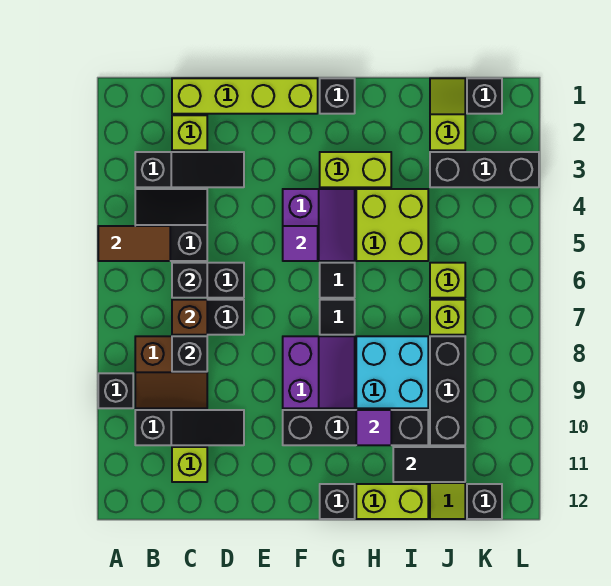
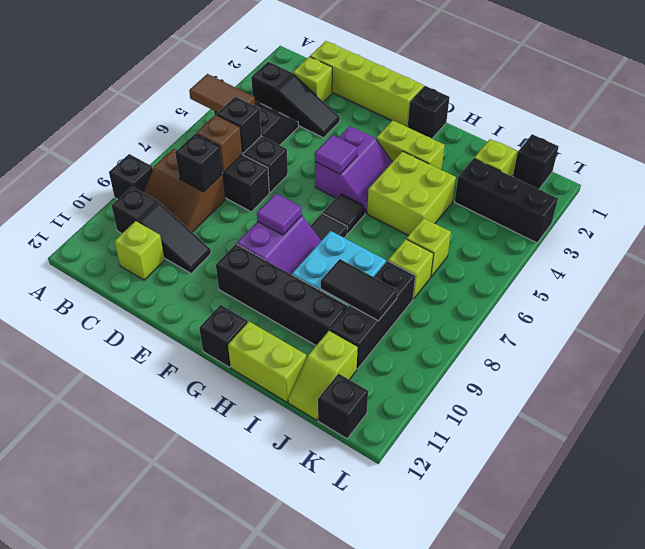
purple 1x1 tile [356,410,391,445] -> purple 1x1 tile moved to [257,193,302,235]
black 1x2 tile [393,447,465,482] -> black 1x2 tile moved to [321,259,398,321]

